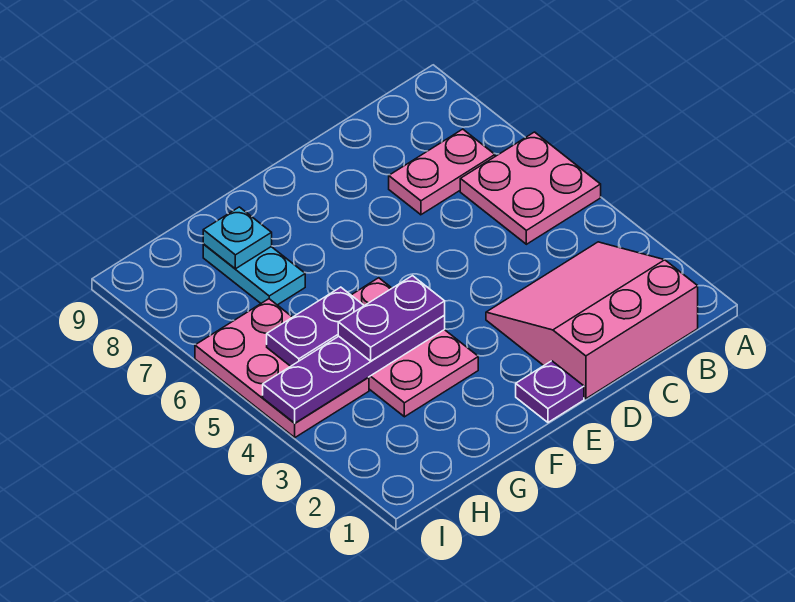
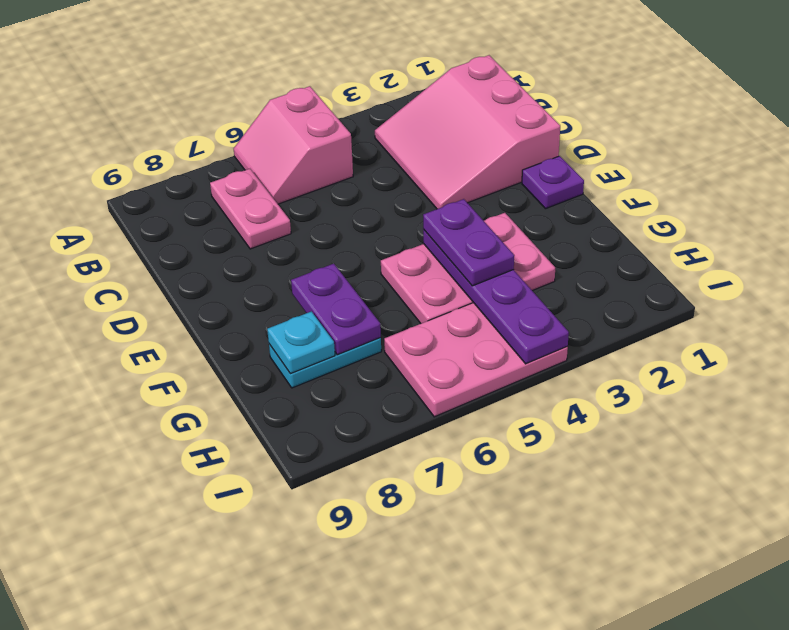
pink 2x2 plate [460,132,601,244] -> pink 2x2 slope [234,86,353,204]
purple 1x2 plate [267,287,364,366] -> purple 1x2 plate moved to [291,264,381,355]

